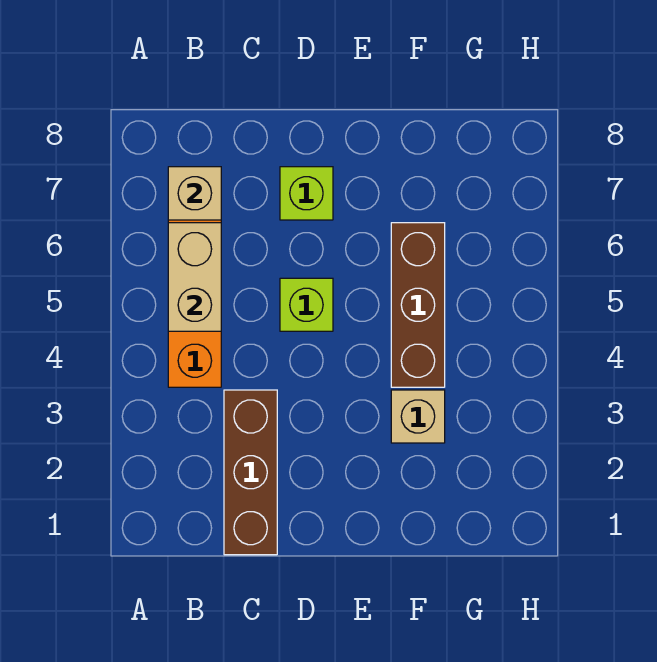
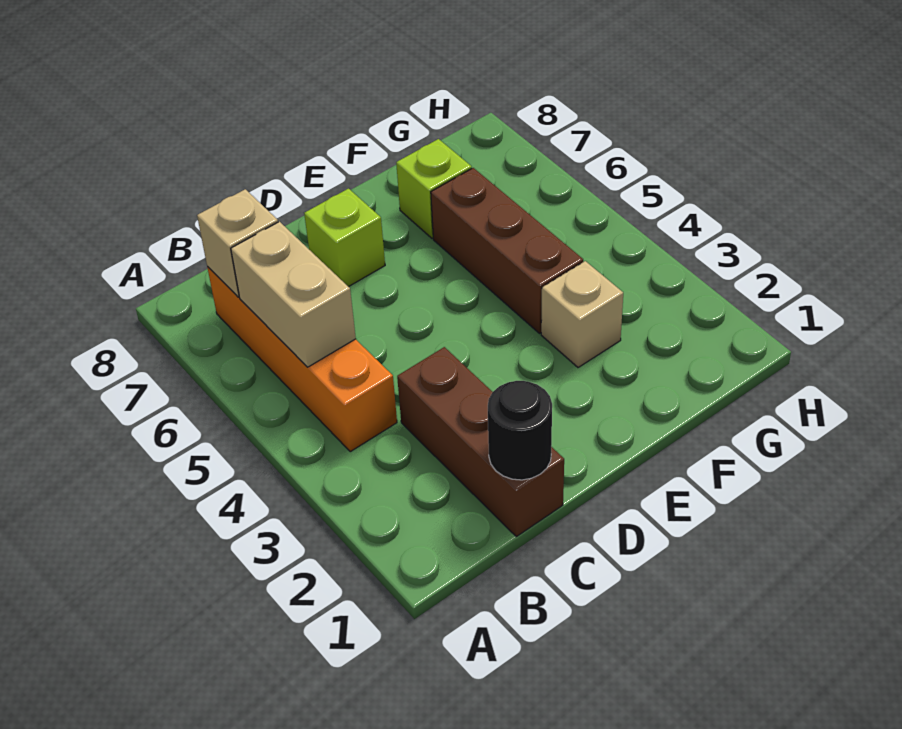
none -> black 1x1 round brick [488,381,552,480]
lime 1x1 brick [280,278,333,331] -> lime 1x1 brick moved to [396,139,472,238]

